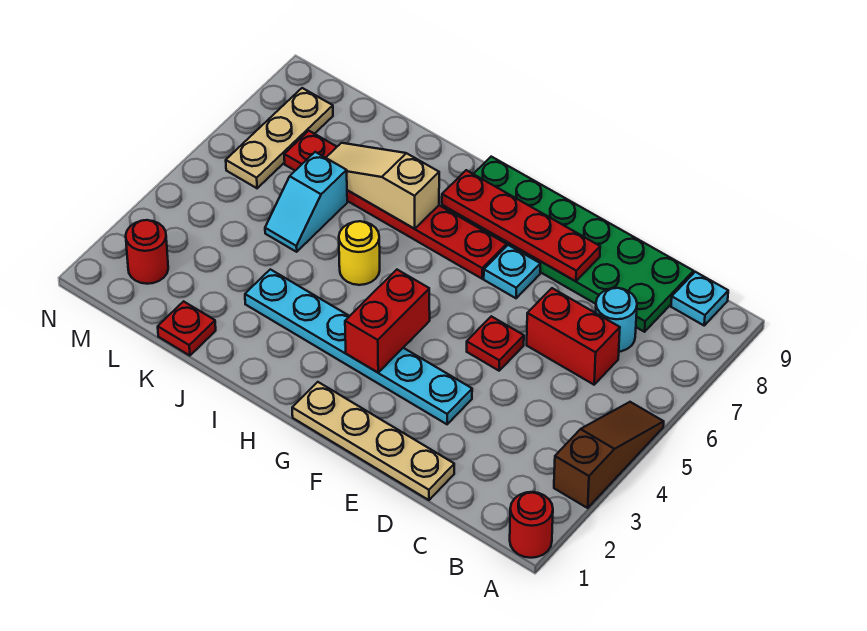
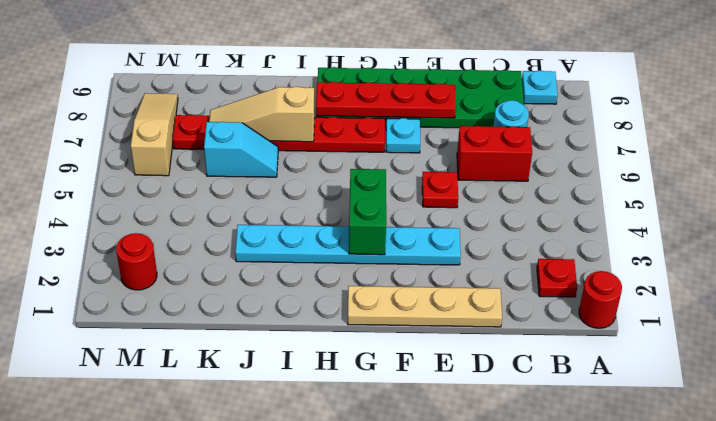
brown 1x3 slope [554,402,664,508] -> none
red 1x2 brick [345,270,430,372] -> green 1x2 brick [349,169,386,255]
yellow 1x1 round brick [339,221,380,285] -> none
red 1x1 plate [158,301,216,356] -> red 1x1 plate moved to [537,259,577,297]
cyan 1x2 slope [265,152,347,252] -> cyan 1x2 slope turned to [204,122,278,177]
tan 1x3 plate [226,88,333,188] -> tan 1x3 slope [131,93,178,176]

